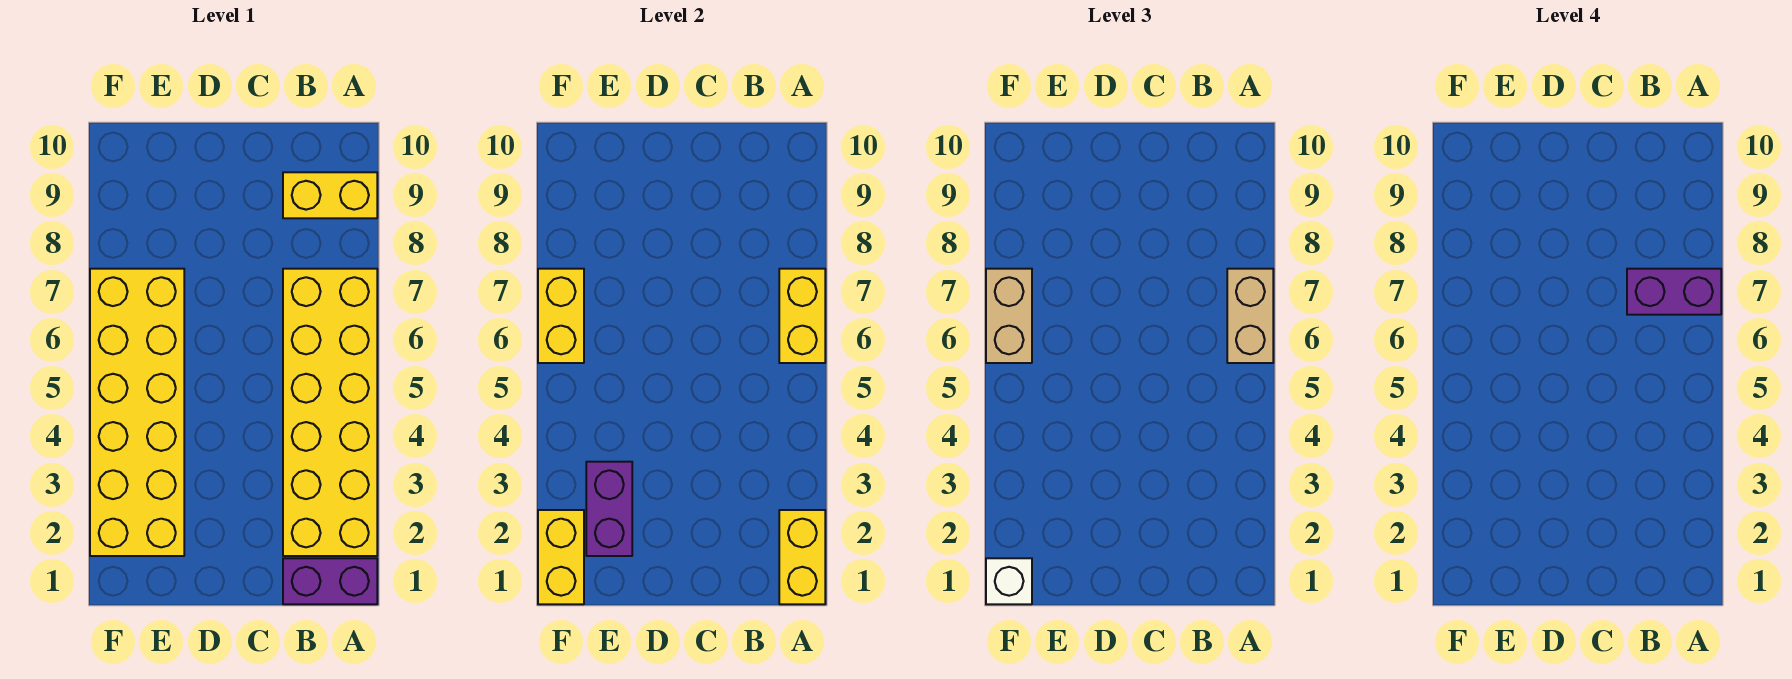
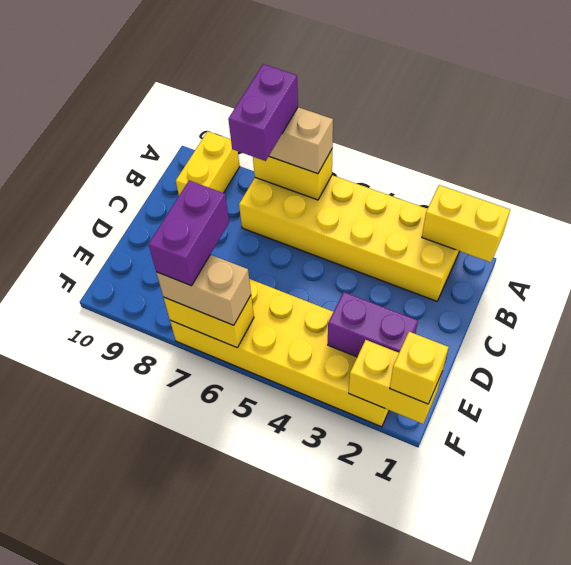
purple 1x2 brick [283,558,377,604] -> purple 1x2 brick moved to [149,181,229,286]
white 1x1 brick [986,558,1032,604] -> yellow 1x1 brick [390,332,449,404]

